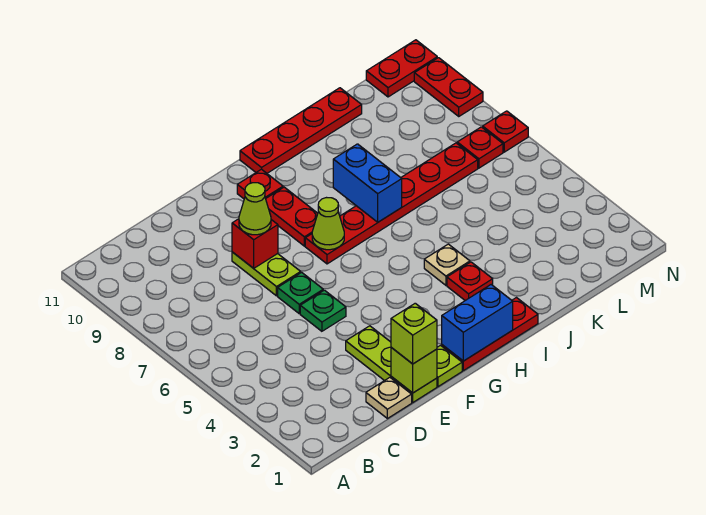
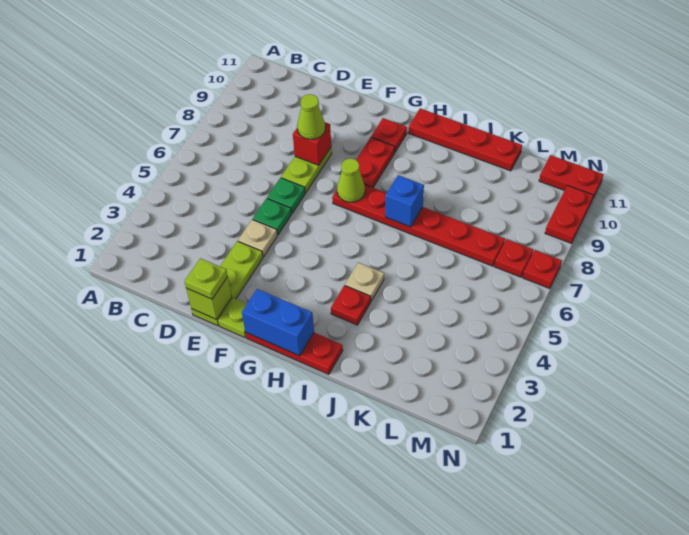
tan 1x1 plate [366,377,412,419] -> tan 1x1 plate moved to [238,219,277,257]
lime 1x1 brick [391,303,437,364] -> lime 1x1 plate [184,258,228,299]
blue 1x2 brick [333,144,402,222] -> blue 1x1 brick [385,175,424,227]

